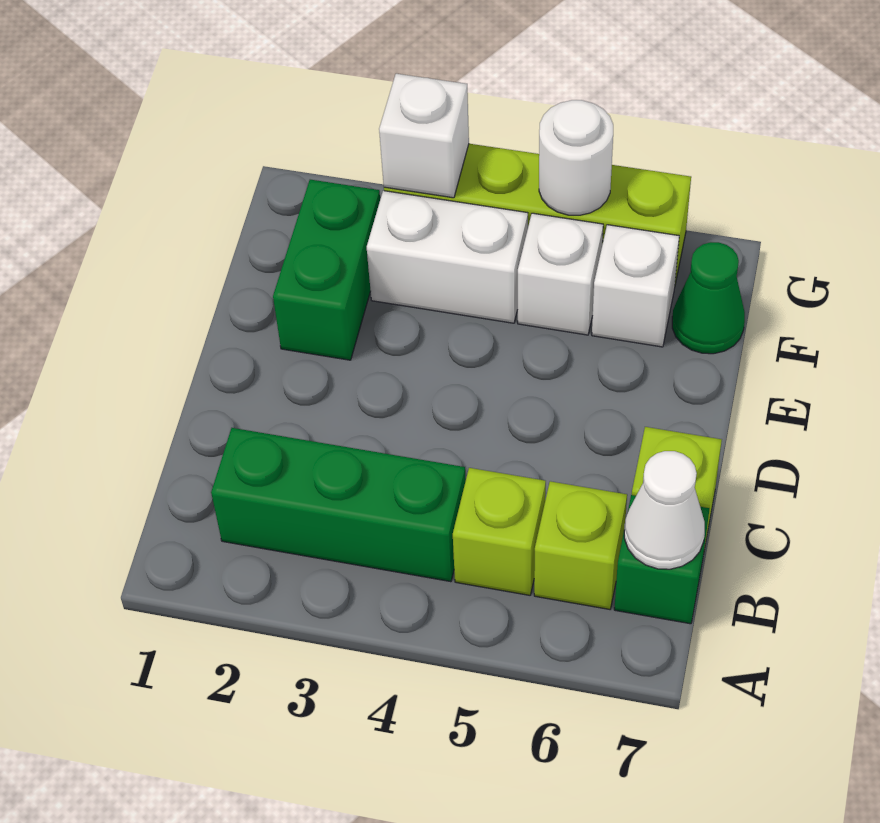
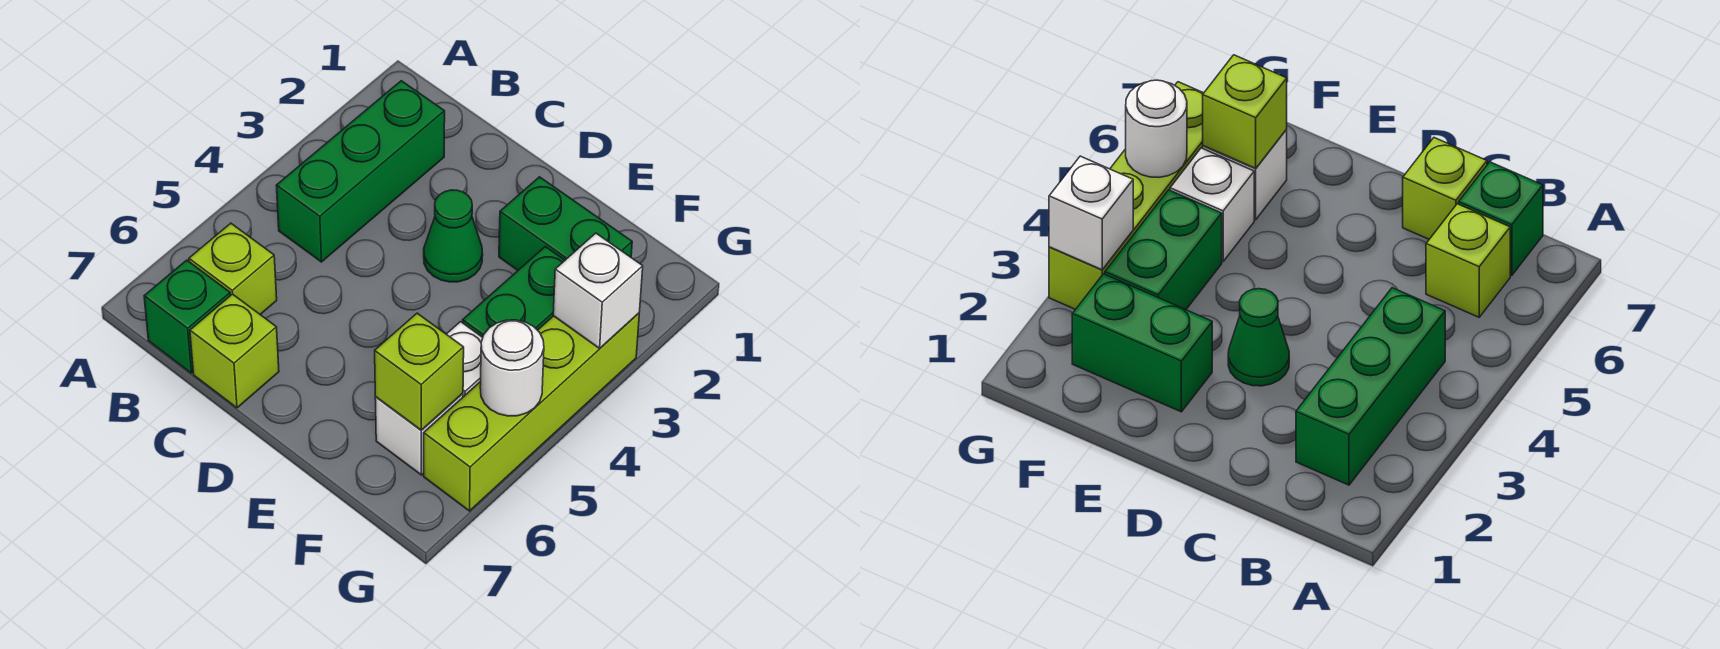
lime 1x1 brick [453,468,546,595] -> lime 1x1 brick moved to [375,313,464,430]
white 1x1 cone [624,451,705,569] -> none
white 1x2 brick [367,191,528,323] -> green 1x2 brick [463,247,565,337]
green 1x1 cone [672,242,745,354] -> green 1x1 cone moved to [424,190,483,282]

